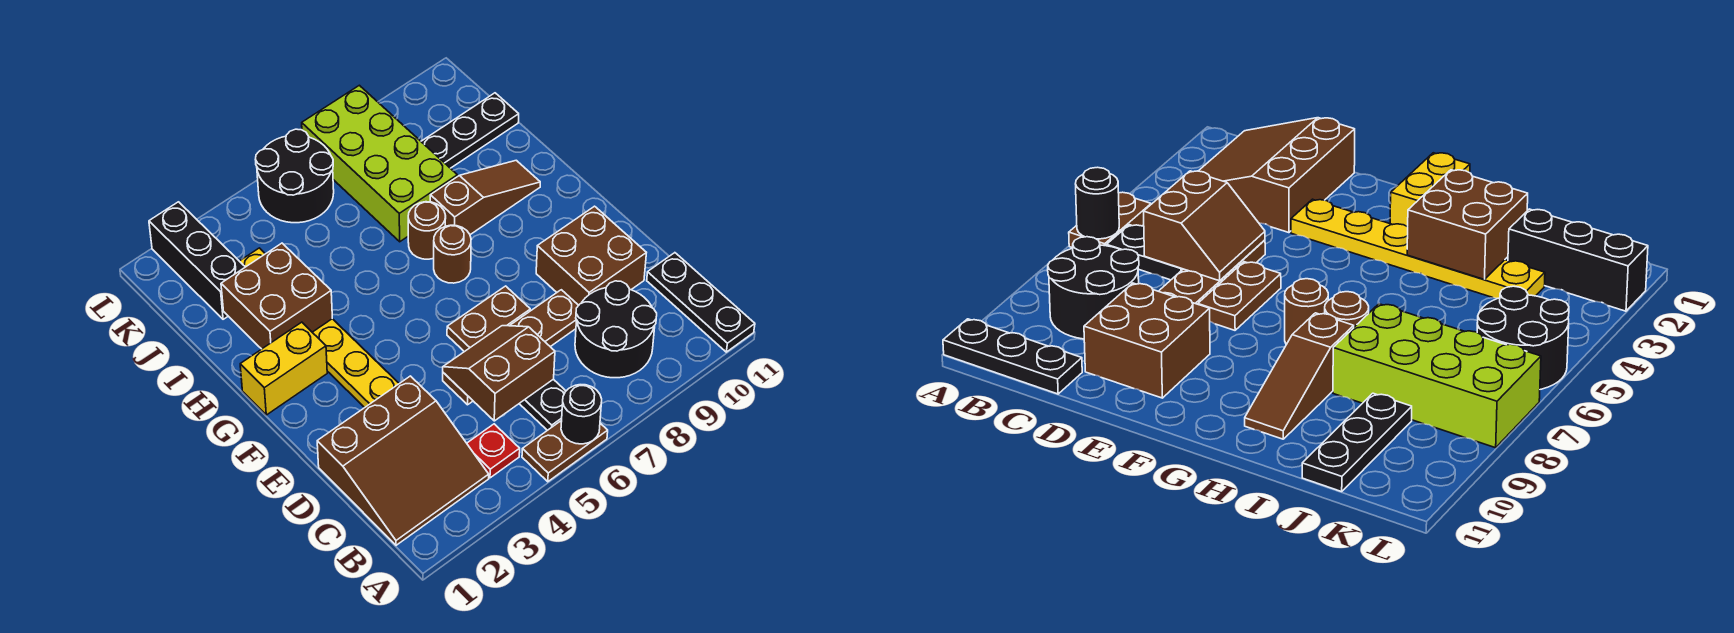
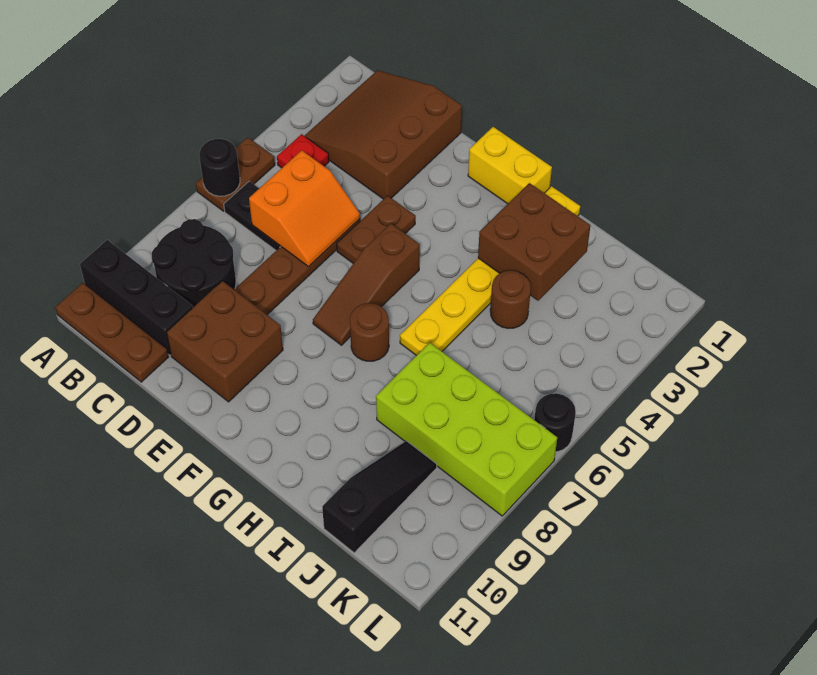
black 1x3 plate [647,253,755,352] -> brown 1x3 plate [55,283,169,382]
brown 2x2 slope [443,326,555,421] -> orange 2x2 slope [249,150,360,267]
yellow 1x6 plate [240,248,399,408] -> yellow 1x6 plate turned to [400,186,580,356]
brown 1x2 plate [447,286,530,352] -> brown 1x2 plate moved to [337,196,415,263]
yellow 1x2 brick [240,322,327,415] -> yellow 1x2 brick turned to [468,127,552,204]
brown 1x1 round brick [408,202,446,259] -> brown 1x1 round brick moved to [490,271,531,329]
brown 1x3 slope [430,160,540,235] -> brown 1x3 slope moved to [313,224,420,345]
black 1x3 brick [149,202,245,319] -> black 1x3 brick moved to [80,240,193,355]
black 1x3 plate [421,93,519,168] -> black 1x3 slope [322,441,437,553]
black 2x2 round brick [255,129,334,223] -> black 1x1 round brick [534,393,576,452]

